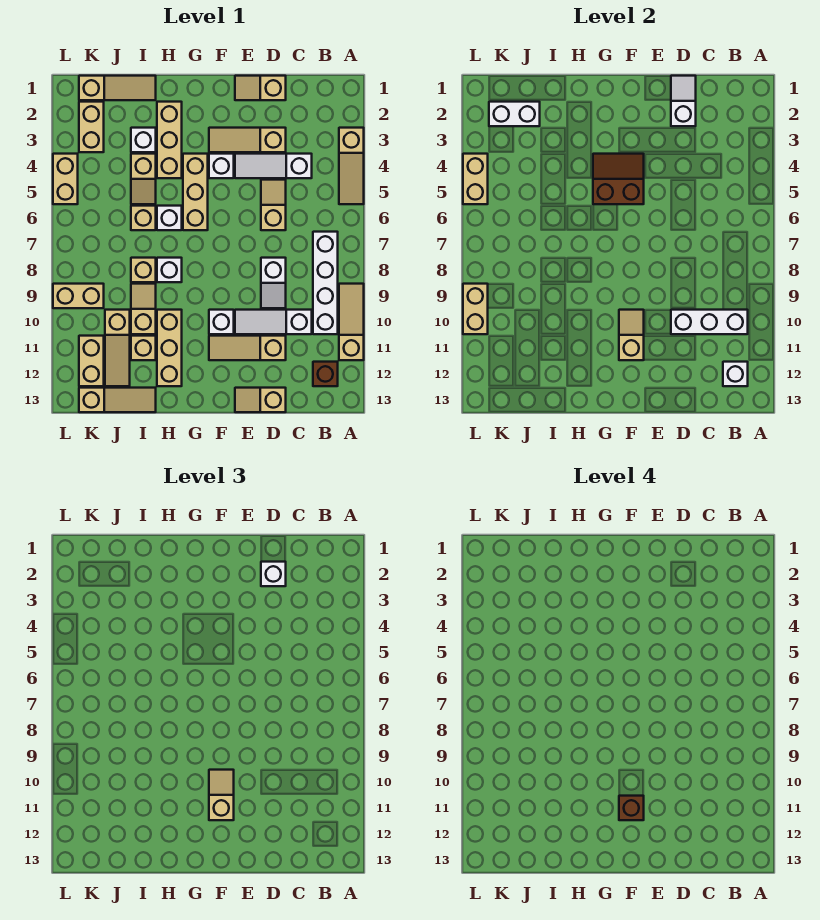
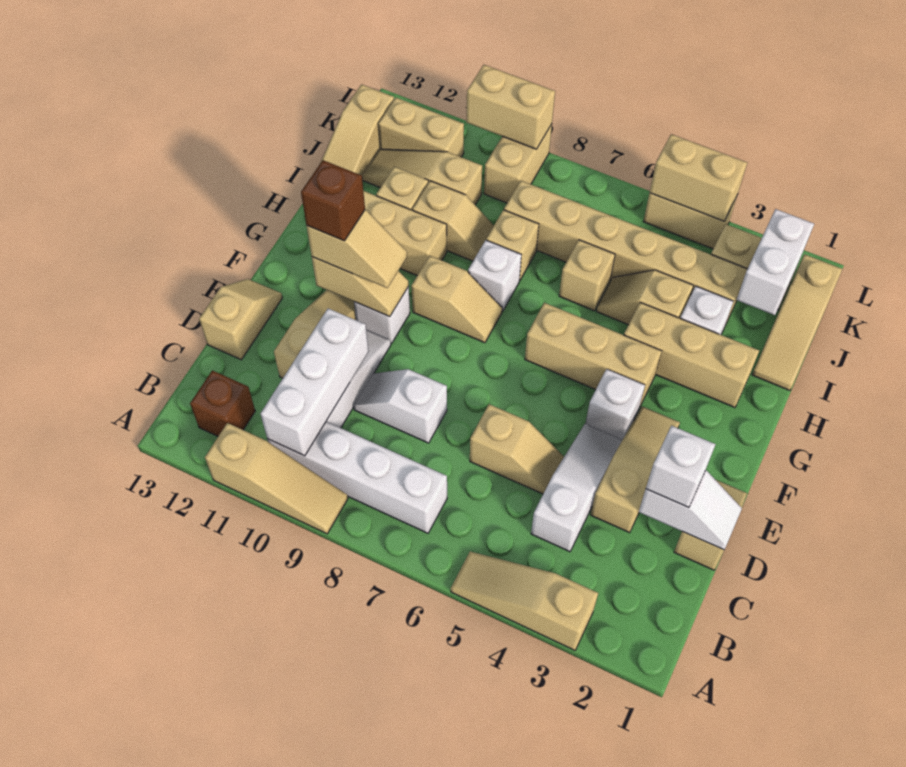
white 1x1 brick [723,362,748,386] -> none
brown 2x2 slope [593,154,644,204] -> none
none -> tan 1x2 slope [411,256,502,343]
white 1x1 brick [157,206,182,230] -> none
none -> tan 1x6 brick [504,181,747,323]

